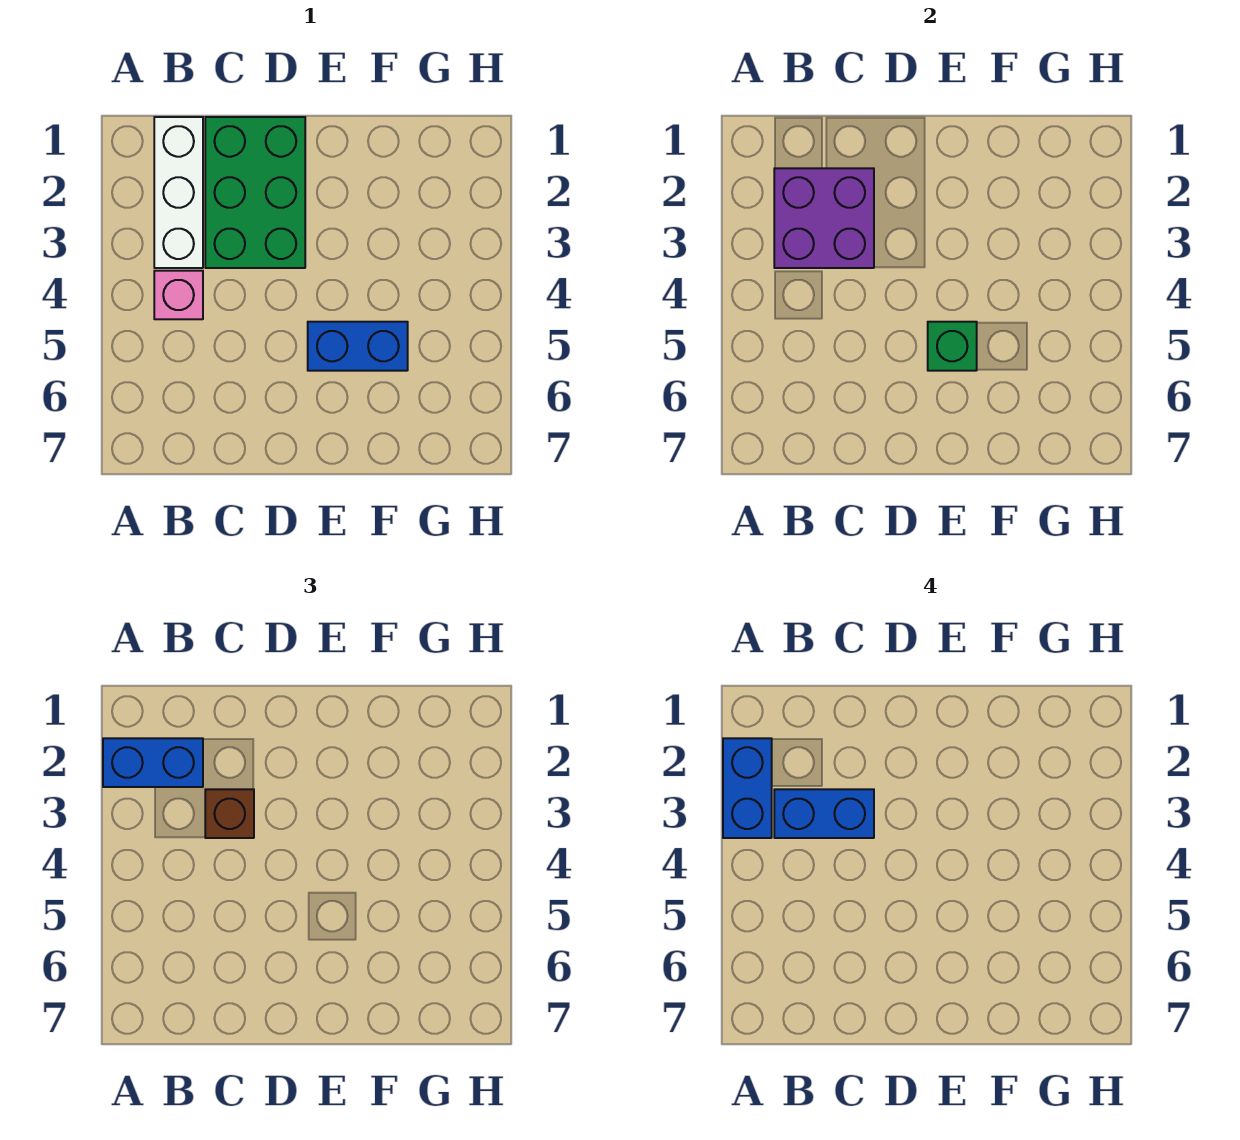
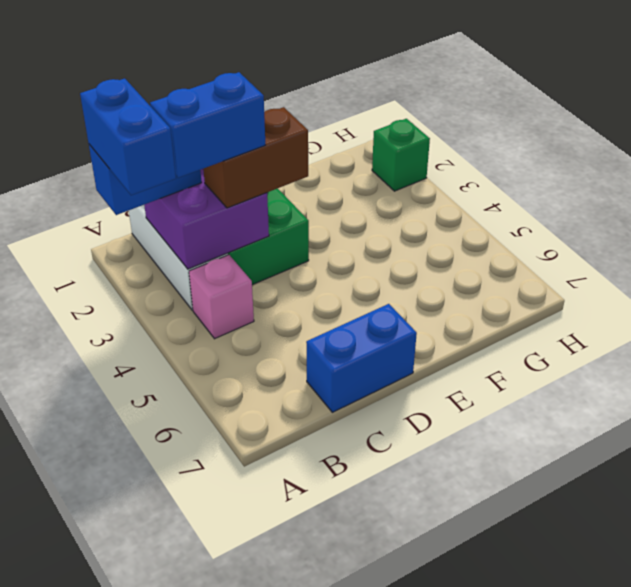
brown 1x1 brick [205,789,254,838] -> brown 1x2 brick [204,107,308,208]
blue 1x2 brick [308,322,408,371] -> blue 1x2 brick moved to [306,304,417,412]
green 1x1 brick [928,322,977,371] -> green 1x1 brick moved to [372,119,430,191]

